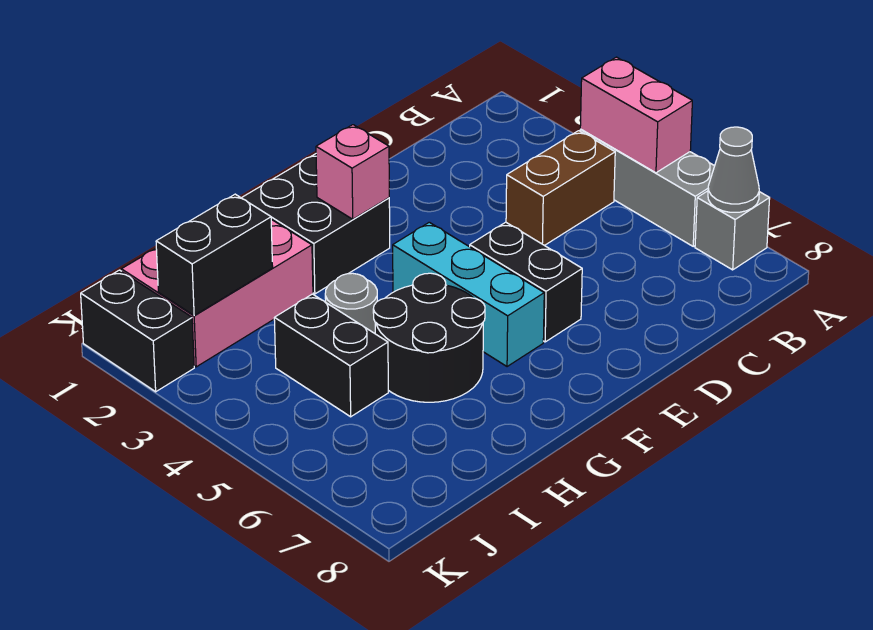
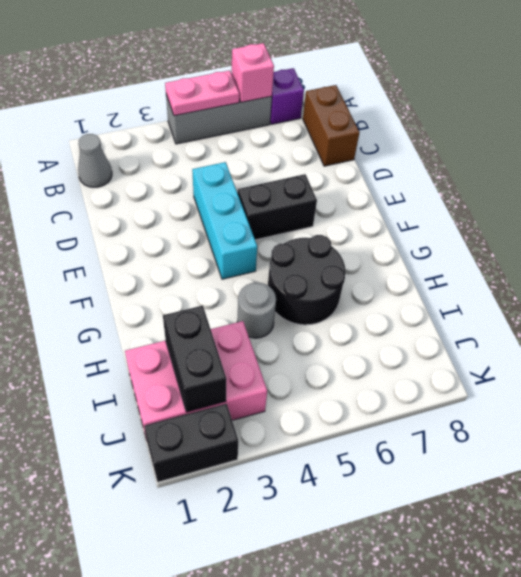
pink 1x2 brick [580,57,692,173] -> pink 1x2 plate [165,70,239,116]
grey 1x1 brick [695,191,770,270] -> purple 1x1 brick [270,68,304,124]
grey 1x1 cone [708,127,759,212] -> grey 1x1 cone moved to [78,134,112,187]
brown 1x2 brick [506,131,615,246] -> brown 1x2 brick moved to [303,85,360,166]
black 2x2 brick [242,154,390,294] -> none
pink 1x1 brick [316,125,389,219] -> pink 1x1 brick moved to [232,43,274,102]
cyan 1x3 brick [393,222,544,367] -> cyan 1x3 brick turned to [192,162,257,279]
pink 2x3 brick [121,219,313,367] -> pink 2x3 brick turned to [125,321,267,440]
black 1x2 brick [274,294,388,417] -> none

